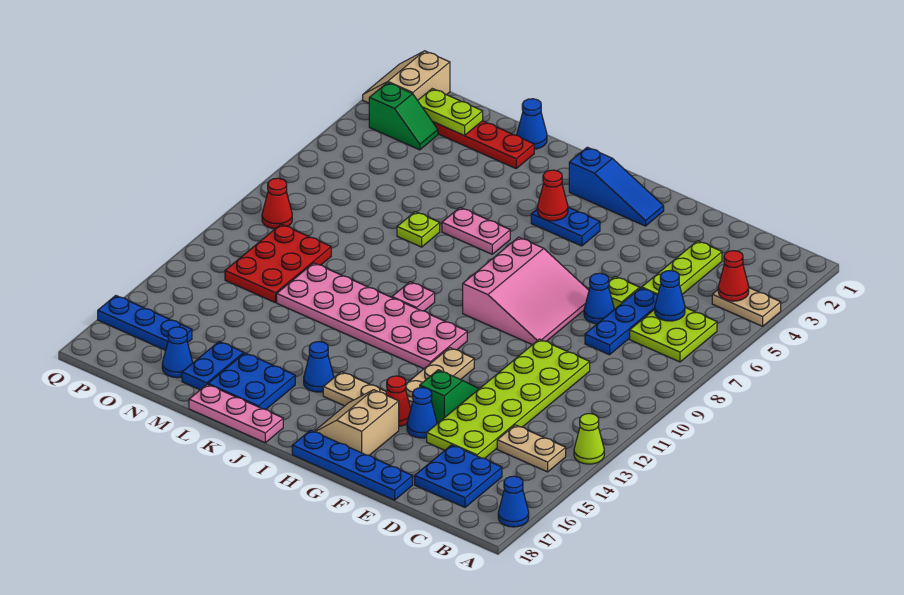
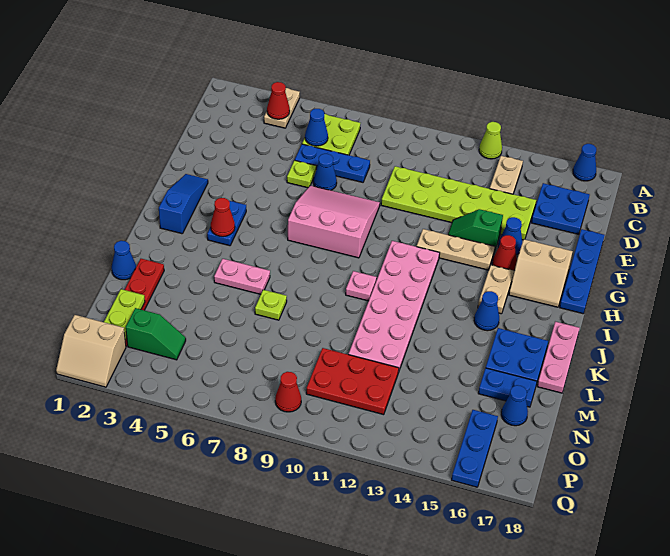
lime 1x3 plate [642,241,722,295] -> none
pink 1x2 plate [442,208,510,254] -> pink 1x2 plate turned to [214,259,270,294]
green 1x2 slope [369,83,438,150] -> green 1x2 slope turned to [126,308,186,360]

